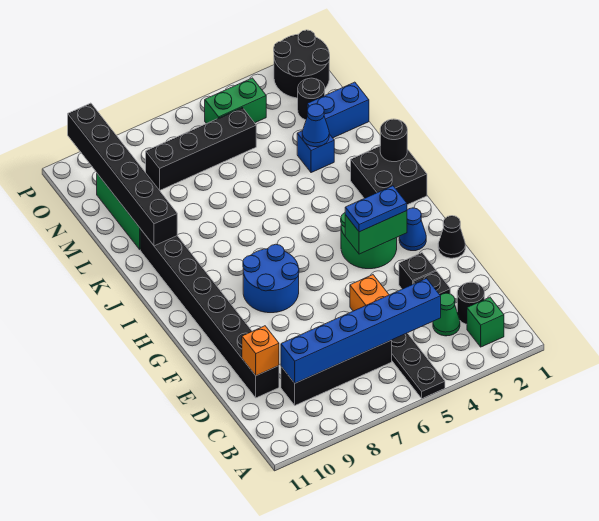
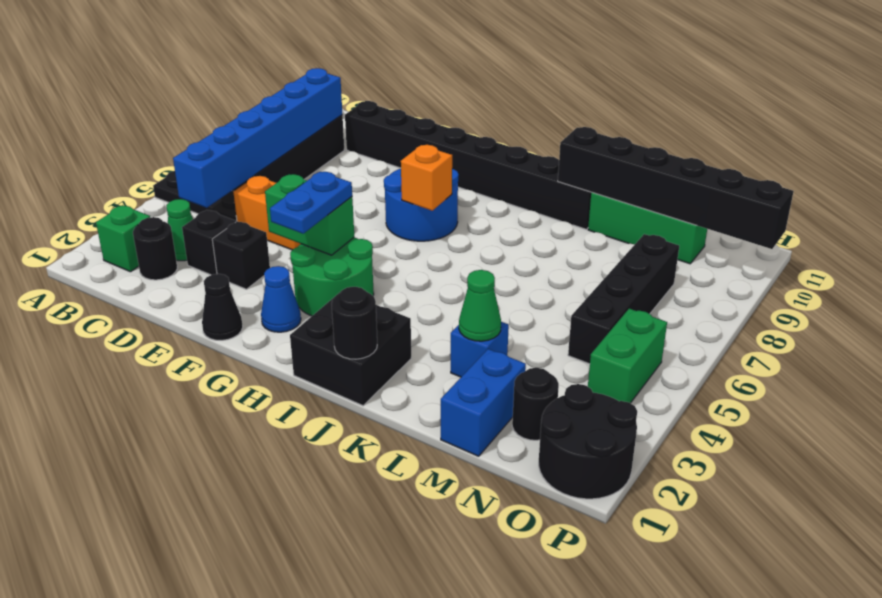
orange 1x1 brick [242,326,279,376] -> orange 1x1 brick moved to [401,145,452,211]
green 1x2 brick [345,211,407,254] -> green 1x2 brick turned to [265,174,354,255]
blue 1x1 cone [302,104,329,147] -> green 1x1 cone [459,270,501,341]

